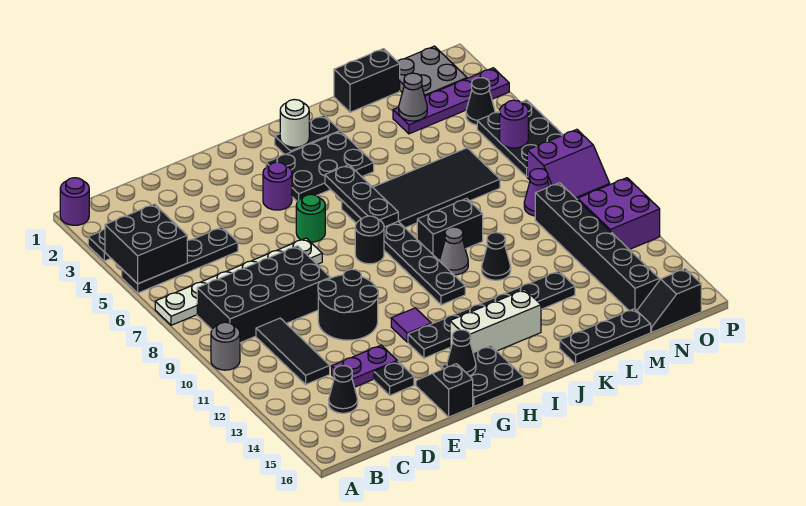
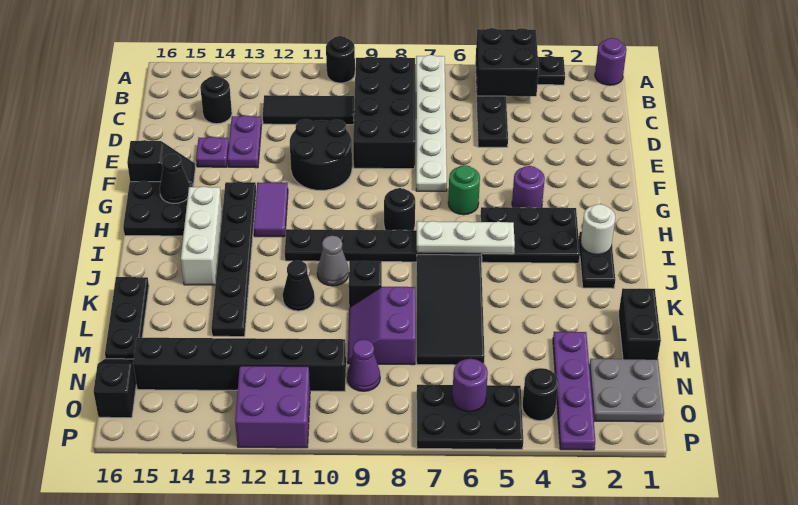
grey 1x1 round brick [211,322,240,370] -> black 1x1 round brick [326,36,355,83]
black 1x1 cone [329,365,358,413] -> black 1x1 round brick [200,76,232,124]
black 1x1 plate [374,361,414,395] -> purple 1x1 plate [196,137,229,167]
purple 1x1 tile [391,308,431,342] -> purple 1x2 tile [254,183,288,237]
black 2x3 plate [266,131,374,202] -> black 2x3 plate turned to [481,207,580,263]
black 1x3 plate [325,165,398,227] -> white 1x3 plate [417,221,515,254]
black 1x2 brick [417,198,483,260] -> black 1x1 brick [349,261,382,308]
grey 1x1 cone [399,73,427,121] -> none
black 1x1 cone [466,78,495,125] -> black 1x1 round brick [522,368,559,421]
purple 2x2 slope [527,129,610,200] -> purple 2x2 slope moved to [348,287,416,365]

